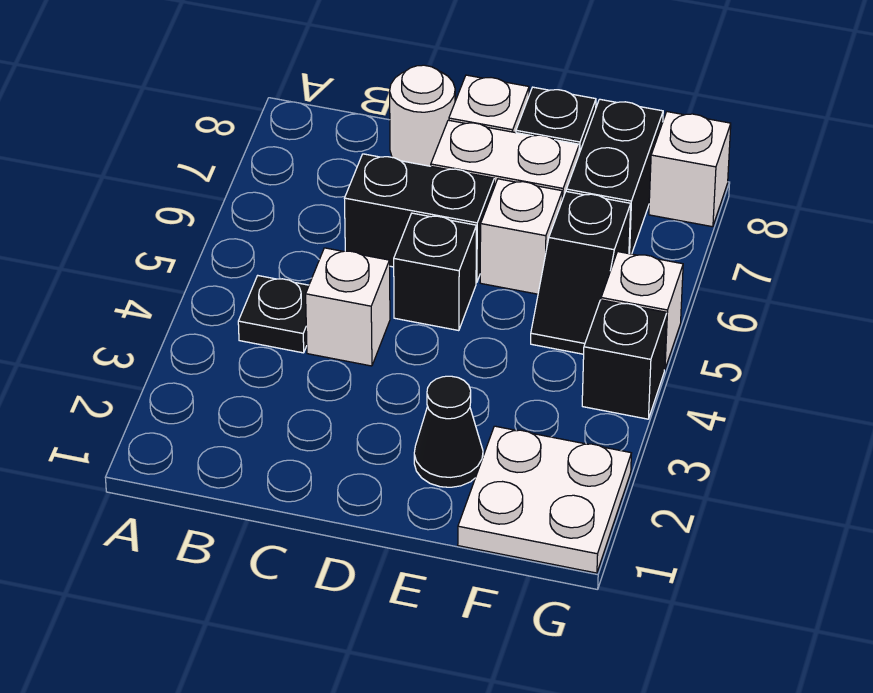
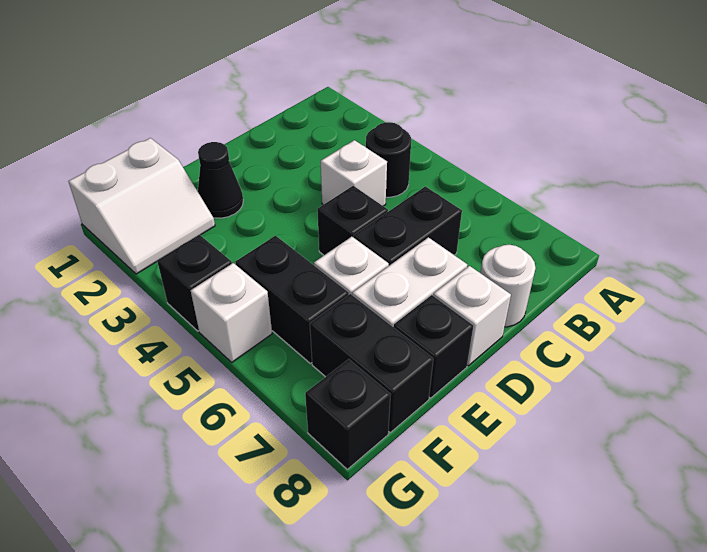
black 1x1 plate [238,276,309,353] -> black 1x1 round brick [366,122,411,197]
white 2x2 plate [458,426,631,573] -> white 2x2 slope [69,138,215,274]
black 1x2 slope [531,191,631,354] -> black 1x2 brick [236,236,349,364]
white 1x1 brick [649,112,731,227] -> black 1x1 brick [305,359,391,469]

